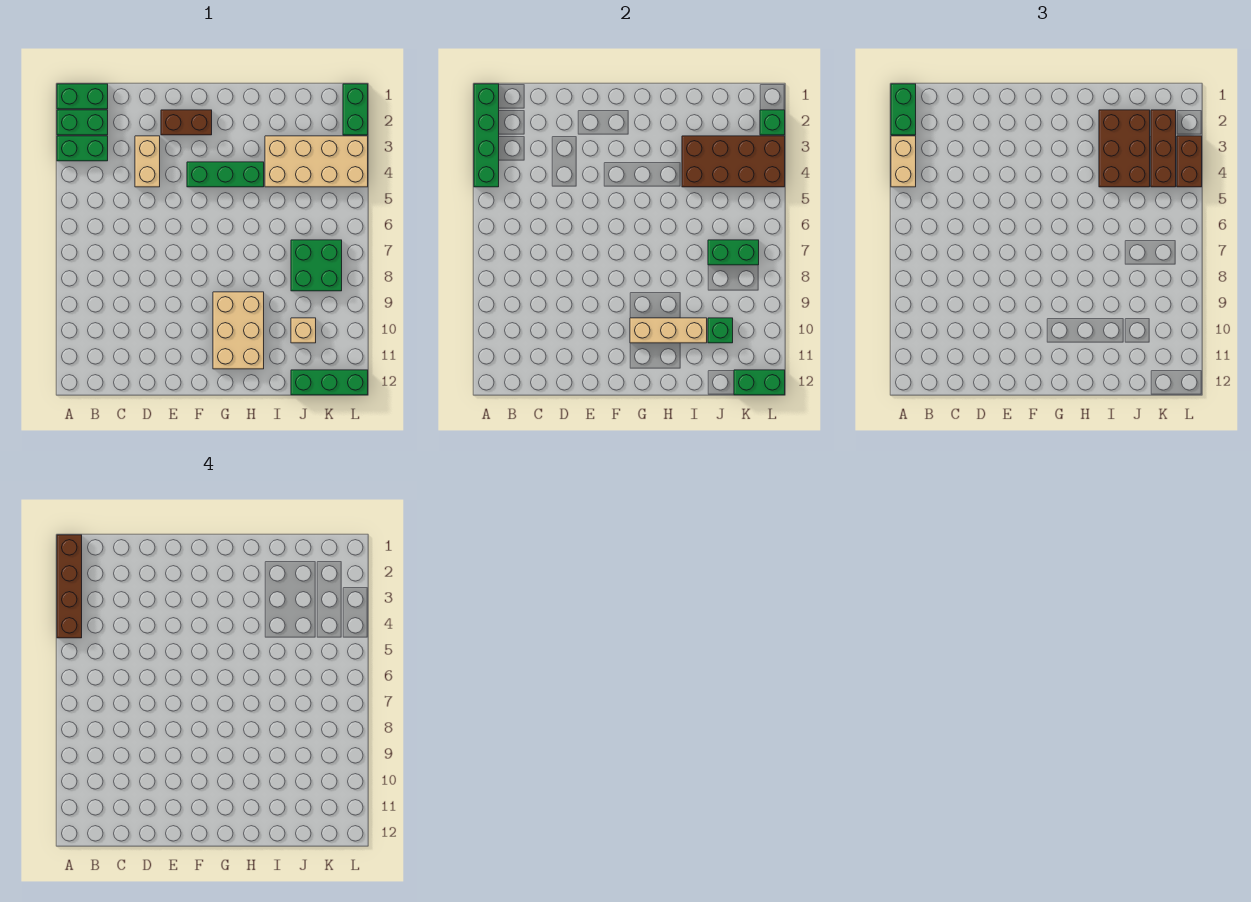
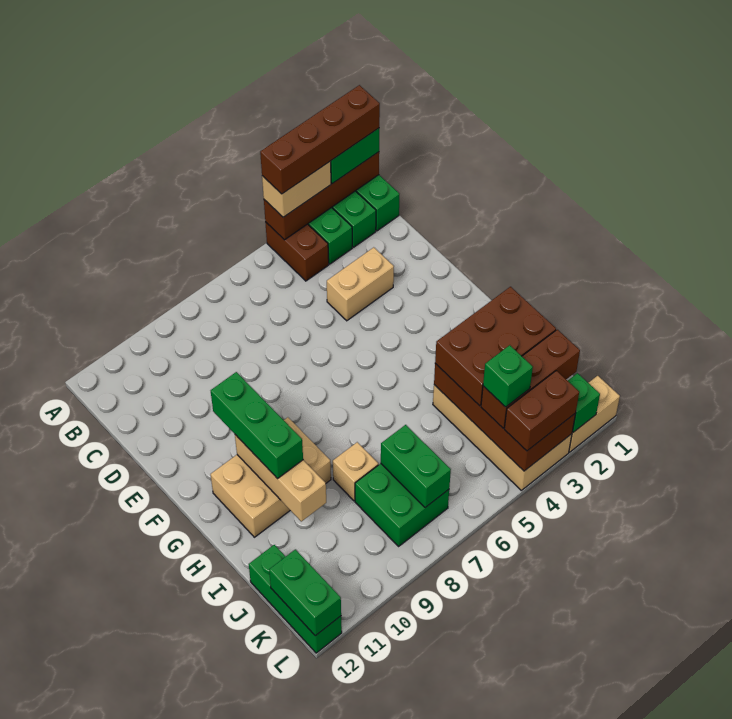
green 1x4 brick [474,84,499,187] -> brown 1x4 brick [264,152,379,240]
brown 1x2 brick [161,110,212,135] -> brown 1x2 brick moved to [265,222,329,281]
green 1x3 brick [187,162,264,187] -> green 1x3 brick moved to [211,372,303,479]
tan 1x1 brick [291,318,316,343] -> tan 1x1 brick moved to [333,442,378,501]
green 1x1 brick [708,318,733,343] -> green 1x1 brick moved to [483,345,533,407]
green 1x2 brick [343,84,368,135] -> tan 1x2 brick [569,376,620,452]

